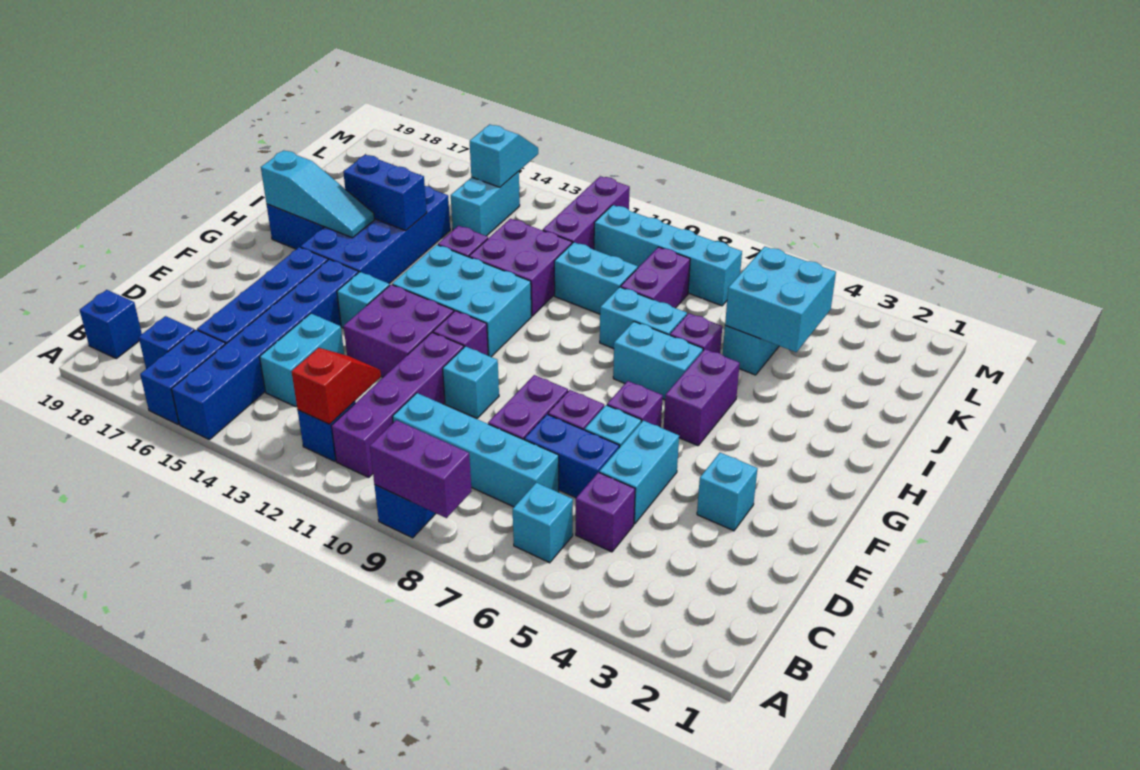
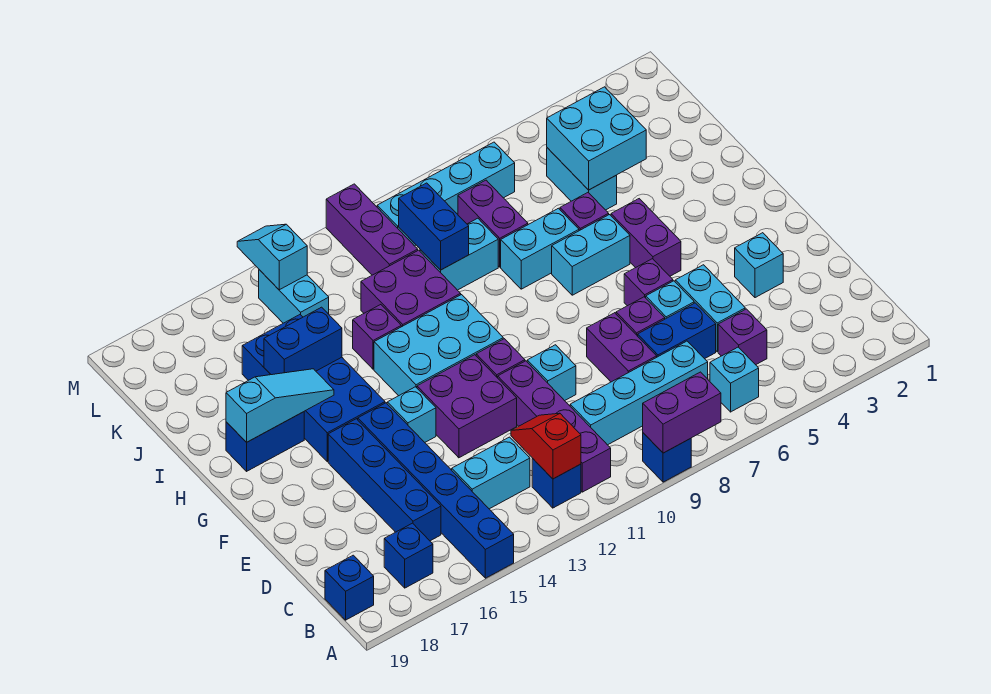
blue 1x2 brick [140,330,225,424] -> blue 1x2 brick moved to [399,183,469,270]
cyan 1x2 brick [260,313,344,407] -> cyan 1x2 brick turned to [452,437,530,509]

